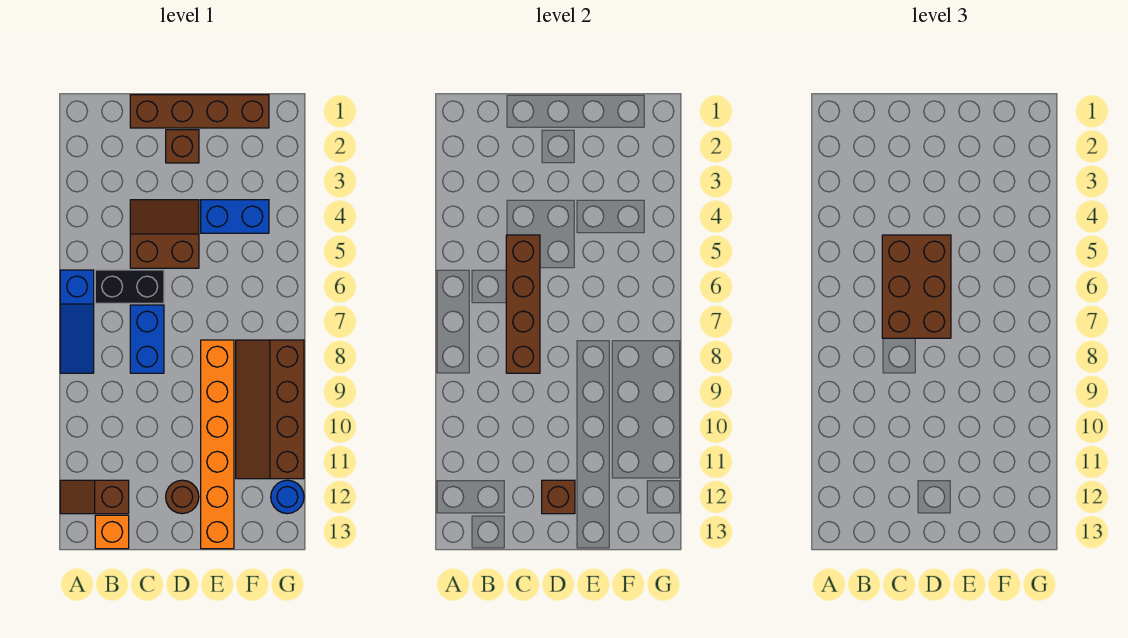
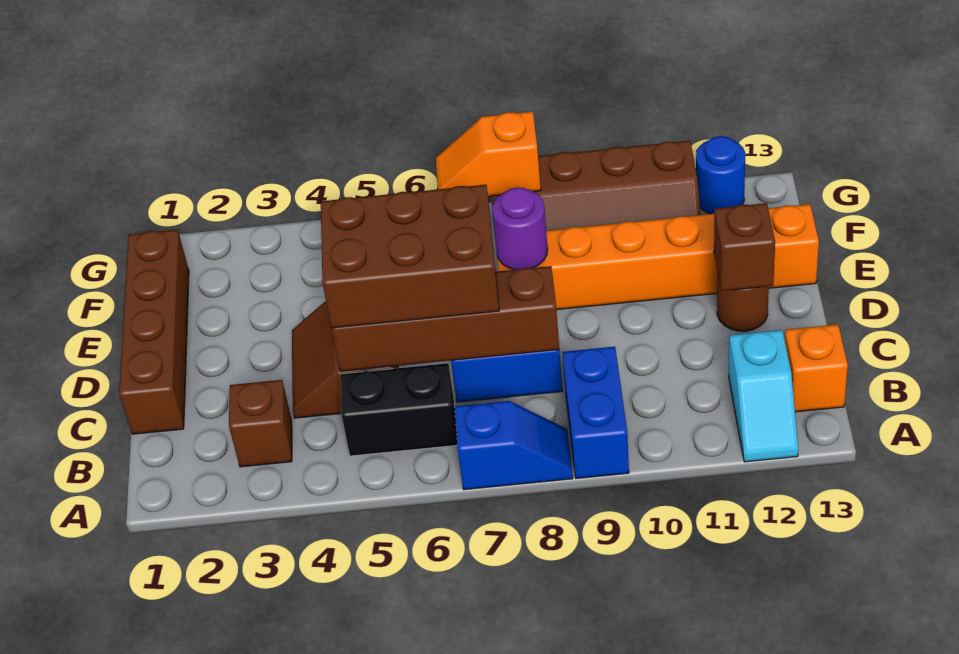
blue 1x3 slope [60,270,94,373] -> blue 1x2 slope [454,401,573,490]
brown 1x2 slope [60,480,129,514] -> cyan 1x2 slope [729,330,798,462]
black 1x2 brick [95,270,164,303] -> black 1x2 brick turned to [340,363,457,456]
brown 1x1 brick [166,130,199,163] -> brown 1x1 brick moved to [229,380,292,467]
blue 1x2 brick [201,200,269,233] -> blue 1x2 brick moved to [562,347,629,478]
none -> purple 1x1 round brick [492,187,548,270]
none -> orange 1x2 slope [436,111,541,196]

